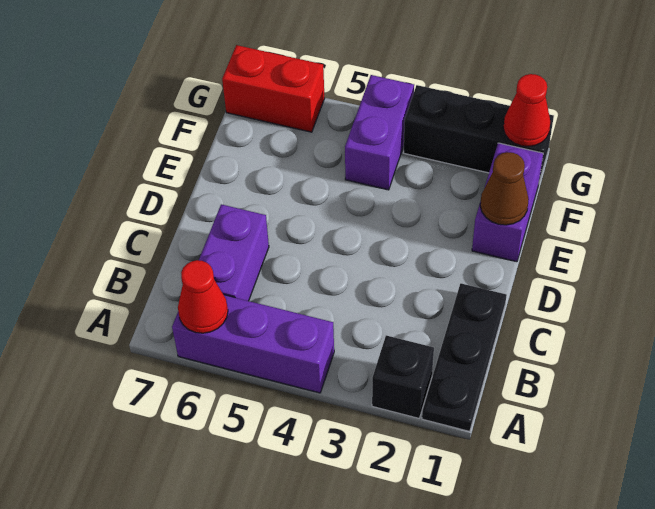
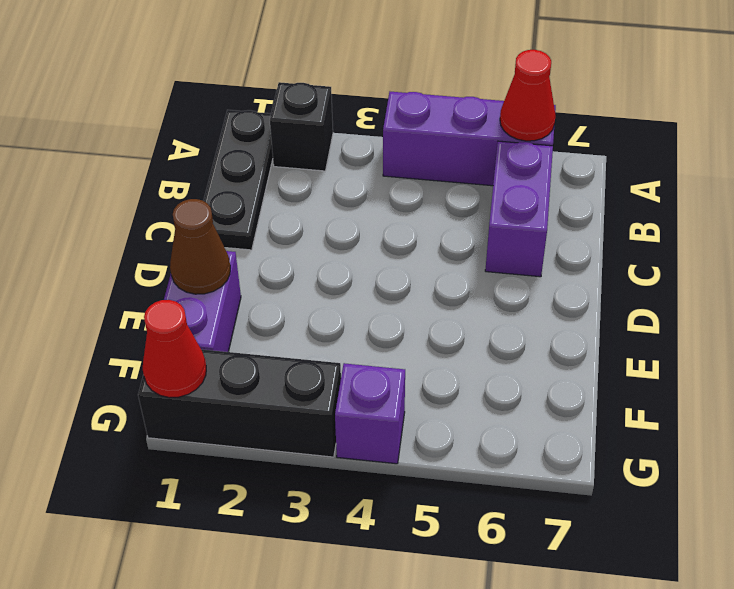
purple 1x2 brick [345,75,414,190] -> purple 1x1 brick [335,363,405,464]
red 1x2 brick [222,45,324,132] -> none

